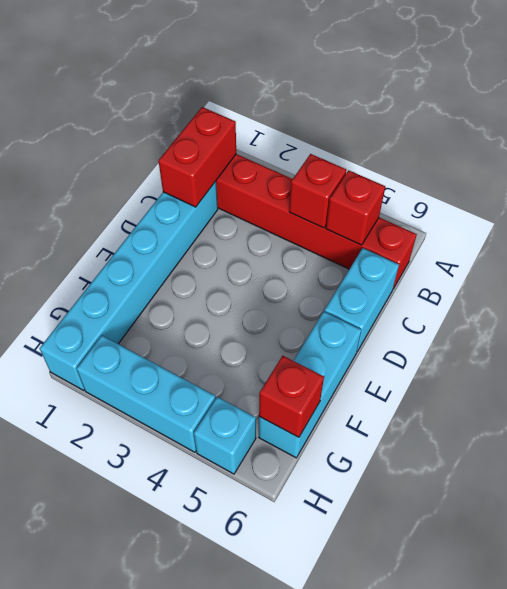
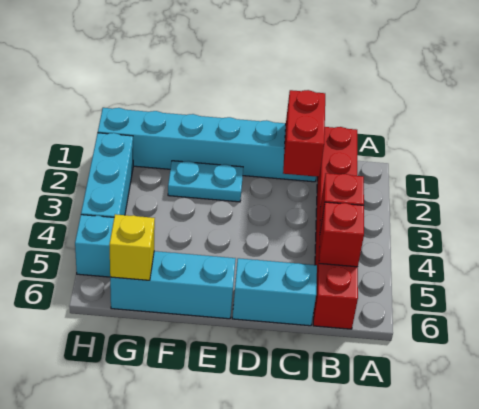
red 1x2 brick [159,107,236,207] -> red 1x2 brick turned to [283,90,325,177]
none -> cyan 1x2 plate [168,161,243,202]
red 1x1 brick [259,356,324,437] -> yellow 1x1 brick [109,214,155,280]

